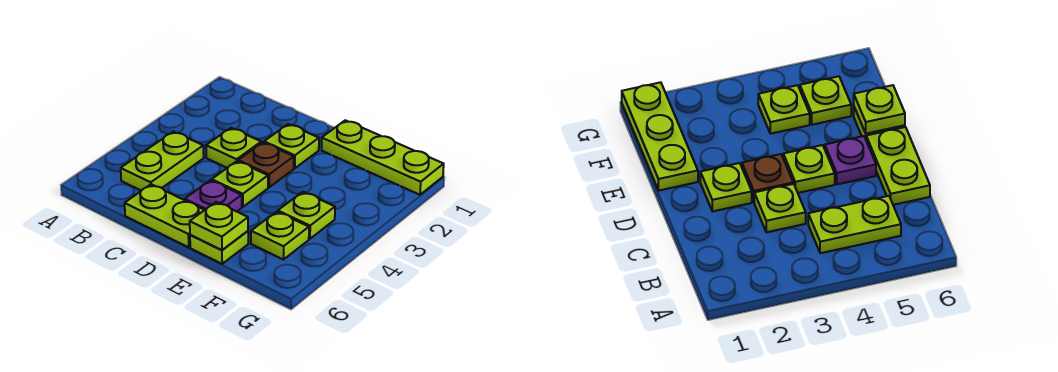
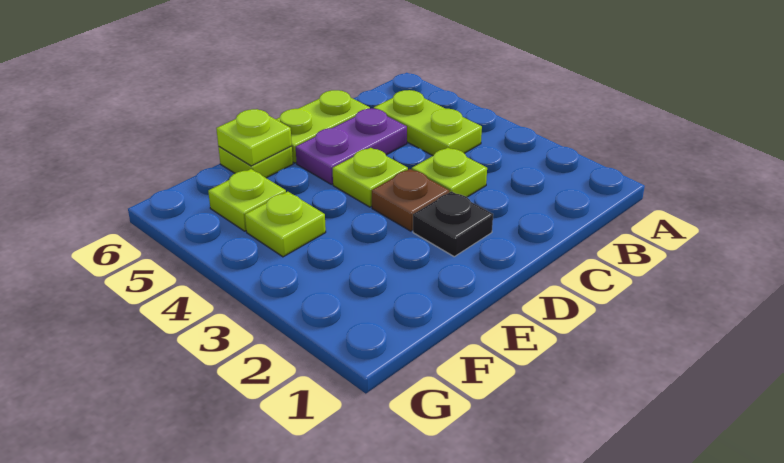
lime 1x1 plate [264,124,319,168] -> black 1x1 plate [413,191,493,257]
purple 1x1 plate [185,180,242,212] -> purple 1x2 plate [296,109,407,184]
lime 1x3 plate [322,120,444,195] -> none

